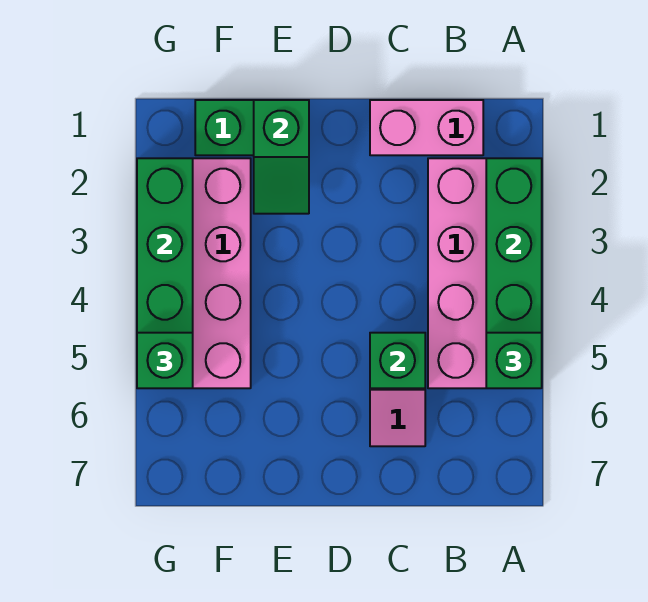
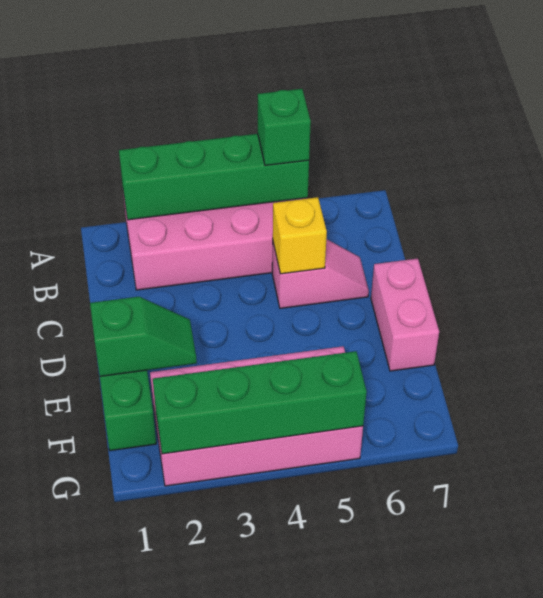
pink 1x2 brick [370,100,483,155] -> pink 1x2 brick moved to [371,258,439,371]
green 1x1 brick [370,333,425,388] -> yellow 1x1 brick [273,197,327,274]
green 1x1 brick [137,333,193,388] -> none

